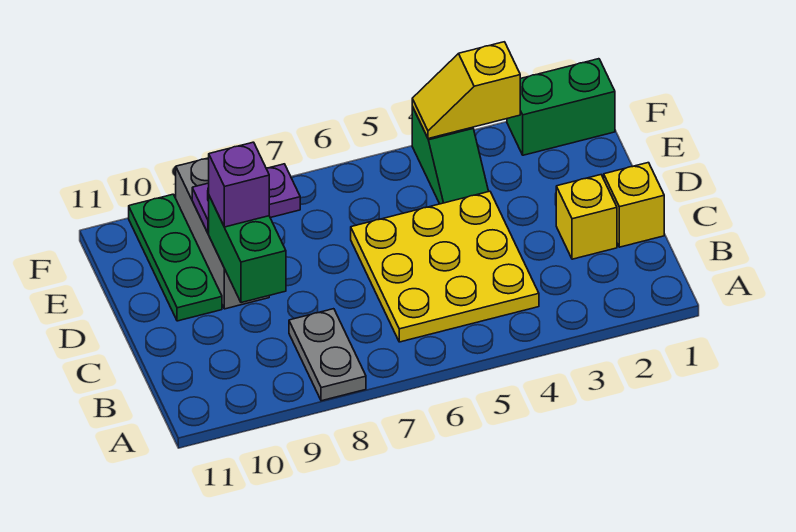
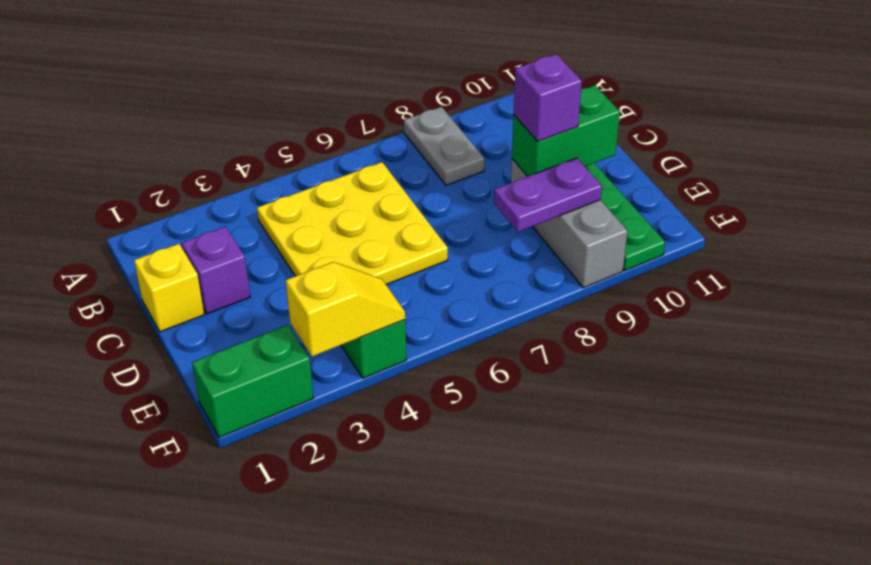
yellow 1x1 brick [556,175,617,259] -> purple 1x1 brick [182,227,250,314]
green 1x2 brick [209,196,286,303] -> green 1x2 brick turned to [512,85,620,177]

